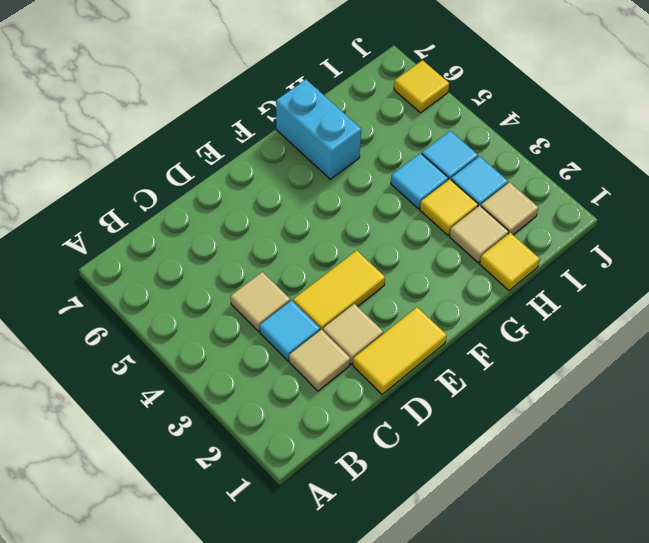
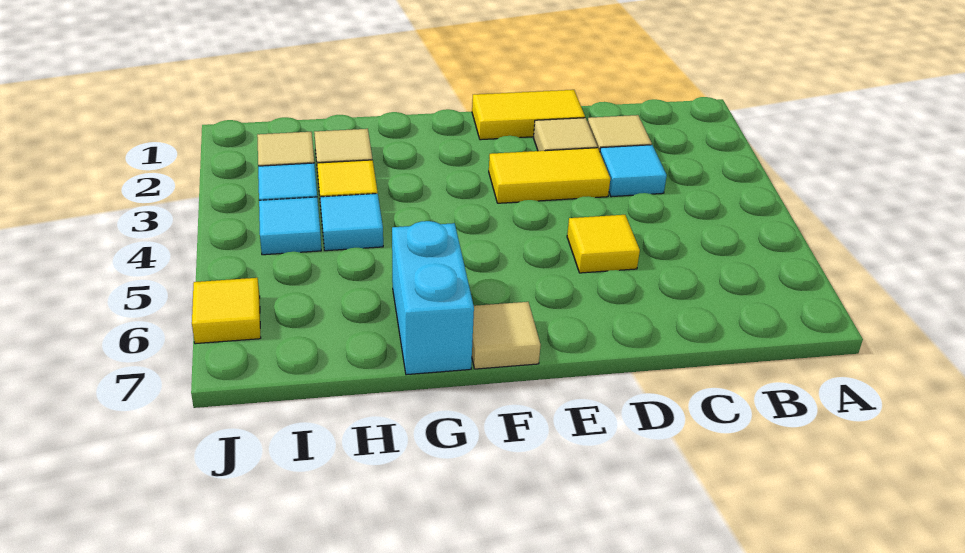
tan 1x1 tile [231,272,290,331] -> tan 1x1 tile moved to [472,302,541,369]
yellow 1x1 tile [480,233,540,290] -> yellow 1x1 tile moved to [567,215,640,273]

